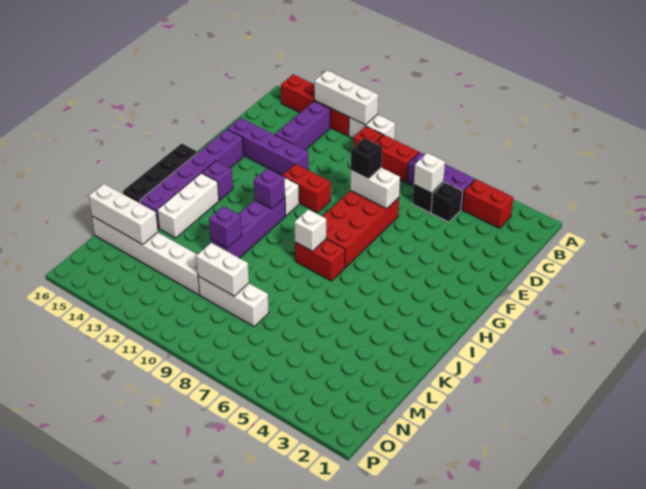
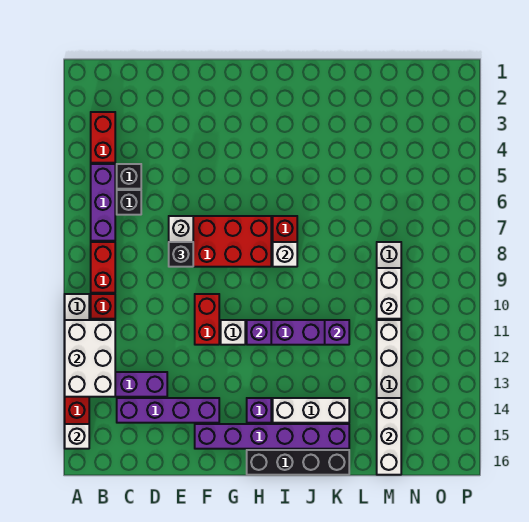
white 1x3 brick [314,70,378,125] -> white 2x3 brick [65,320,115,397]
white 1x1 brick [414,153,445,193] -> white 1x1 brick moved to [65,424,89,449]
purple 1x4 brick [228,118,308,176] -> purple 1x4 brick turned to [117,398,219,423]

